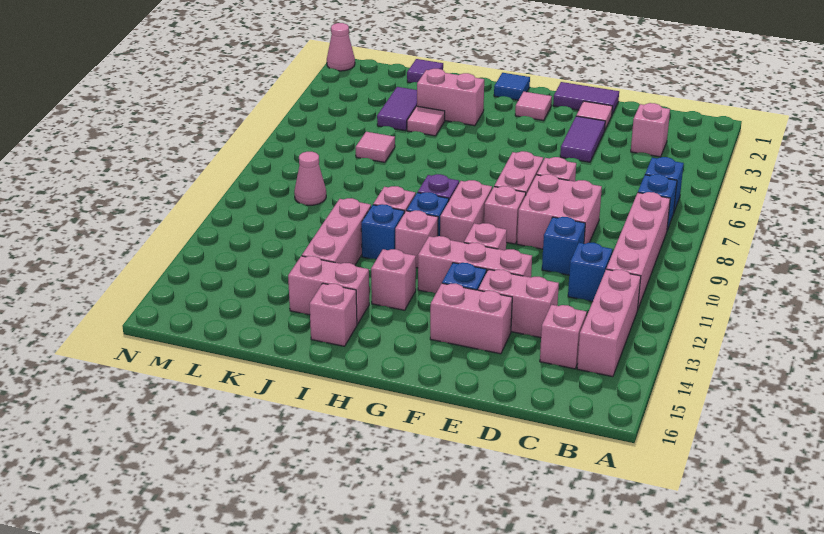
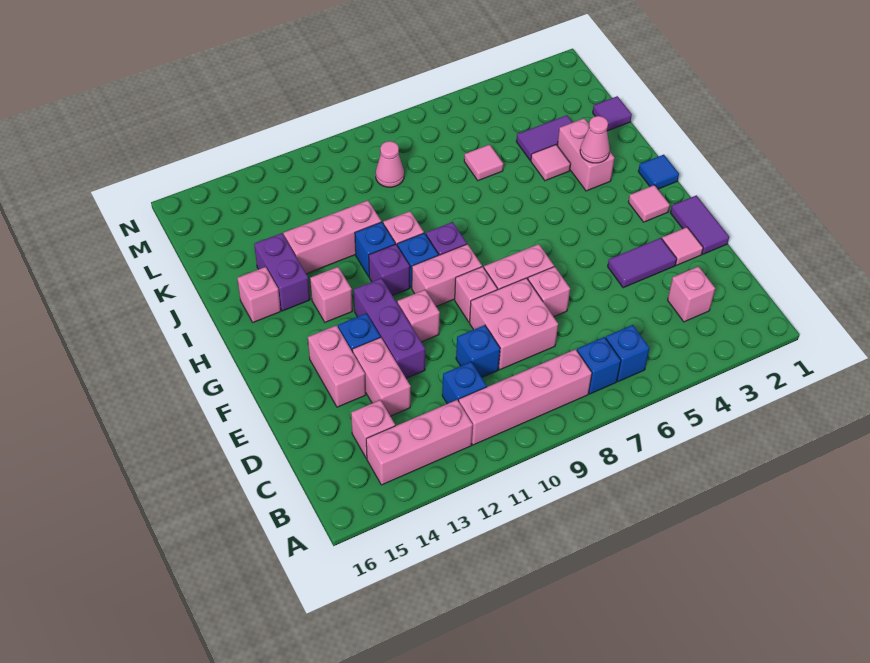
pink 1x3 brick [418,236,532,293] -> purple 1x3 brick [354,278,425,378]
pink 1x1 brick [395,211,438,268] -> purple 1x1 brick [369,244,410,295]
pink 1x2 brick [288,256,369,325] -> purple 1x2 brick [254,233,310,311]
pink 1x1 cone [327,23,355,71] -> pink 1x1 cone moved to [580,116,610,163]

